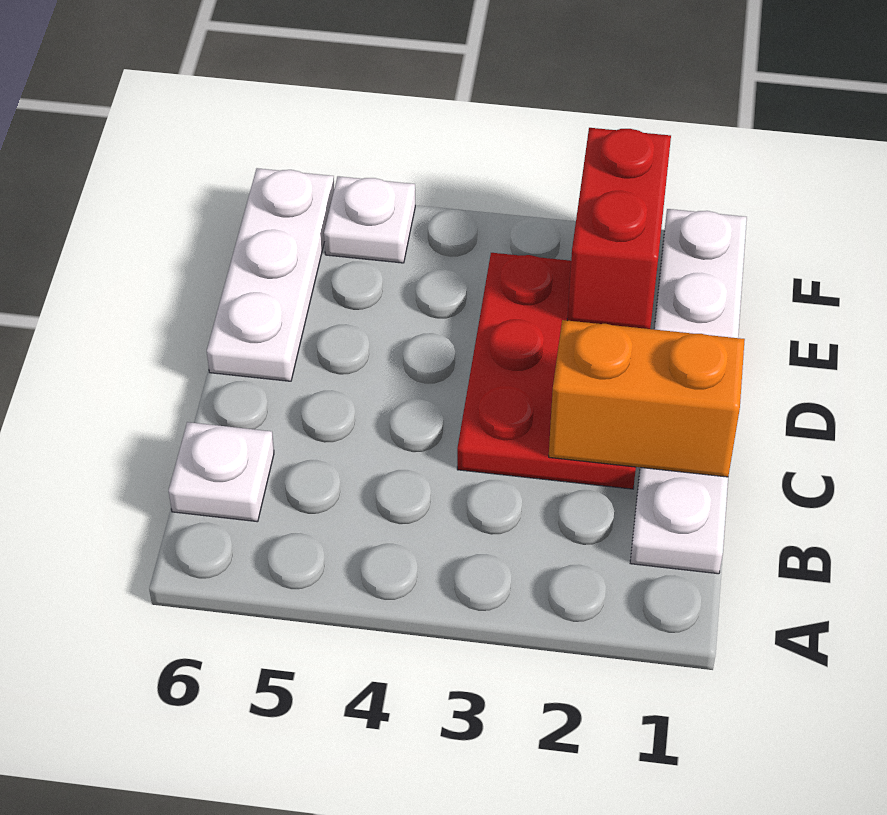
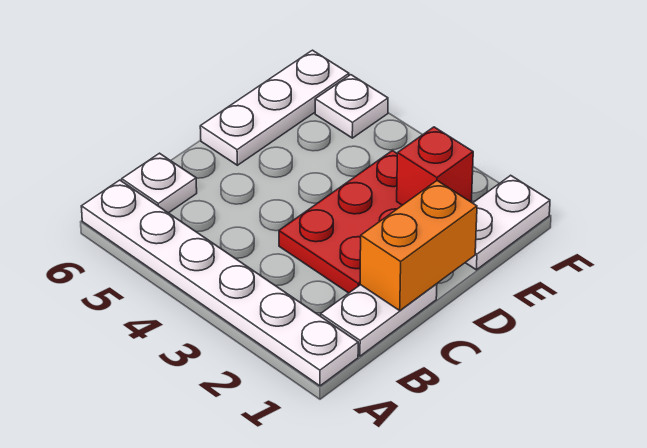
none -> white 1x6 plate [81,180,358,386]
orange 1x2 brick [549,320,745,477] -> orange 1x2 brick turned to [360,181,477,311]
red 1x2 brick [567,128,671,329] -> red 1x1 brick [397,127,473,205]

